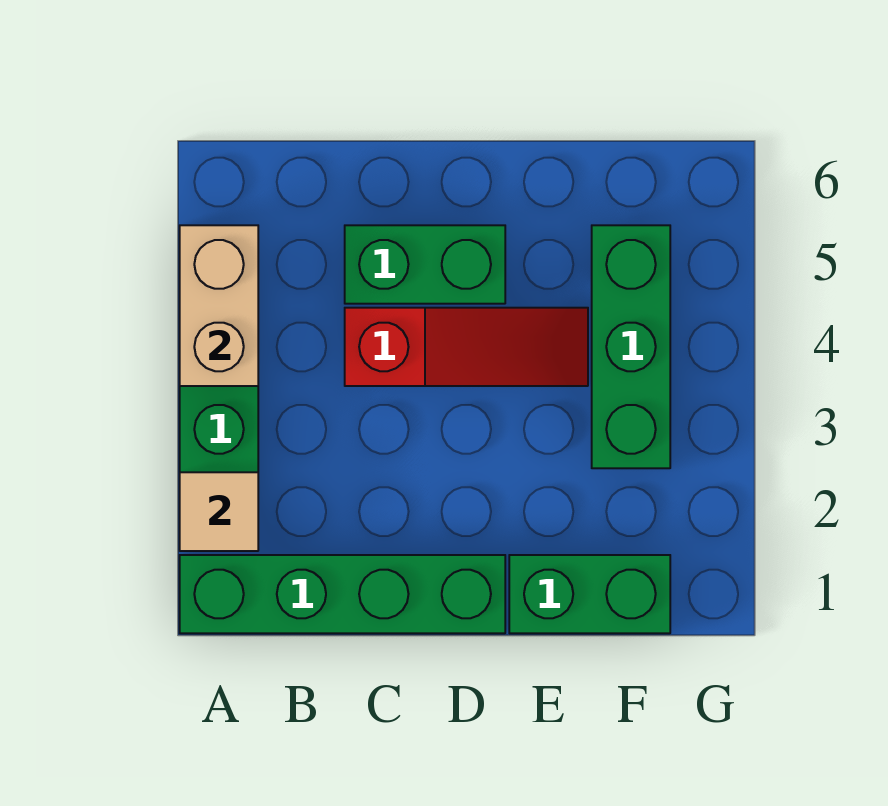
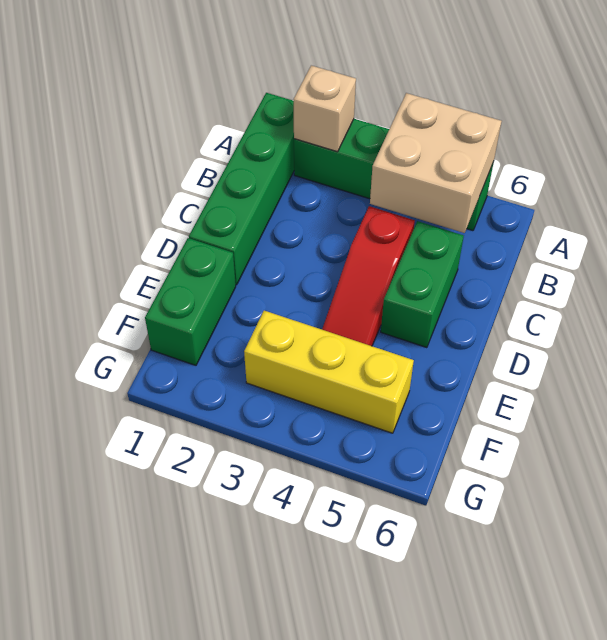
tan 1x1 tile [180,472,258,551] -> tan 1x1 brick [294,65,356,152]
tan 1x2 brick [180,225,258,386] -> tan 2x2 brick [370,93,502,233]
green 1x3 brick [592,225,670,468] -> yellow 1x3 brick [244,311,414,433]

